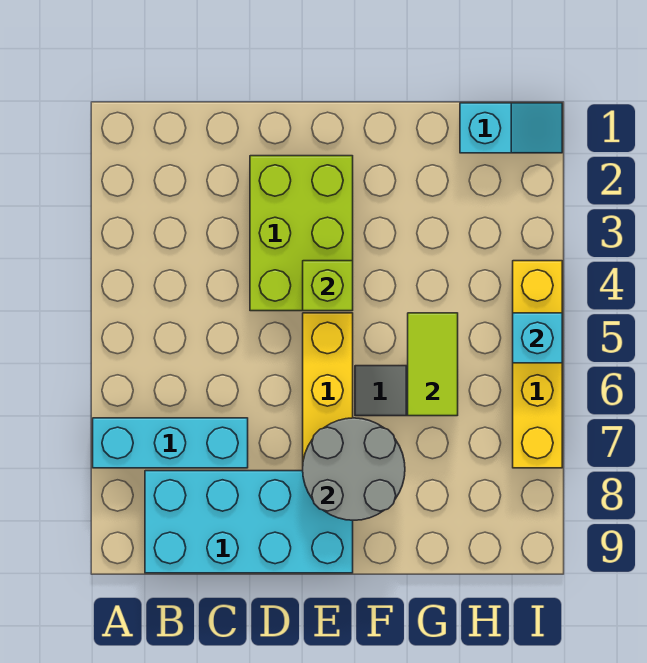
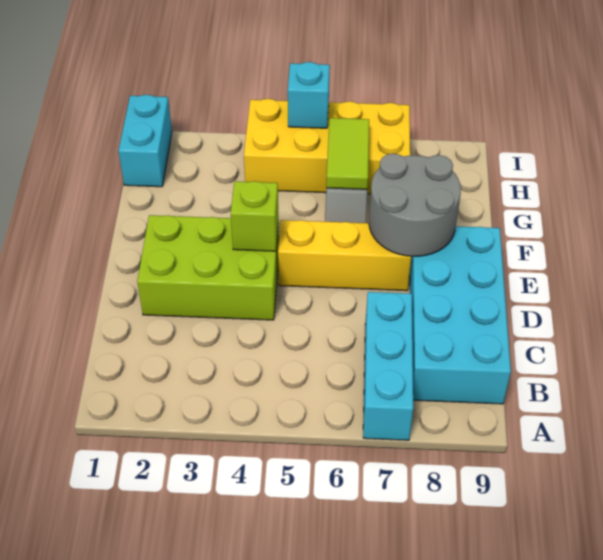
lime 1x2 tile [408,313,458,416] -> lime 1x2 tile turned to [326,118,369,189]
cyan 1x2 slope [460,103,562,153] -> cyan 1x2 brick [119,95,172,187]
yellow 1x4 brick [513,261,562,468] -> yellow 2x4 brick [244,99,410,194]

